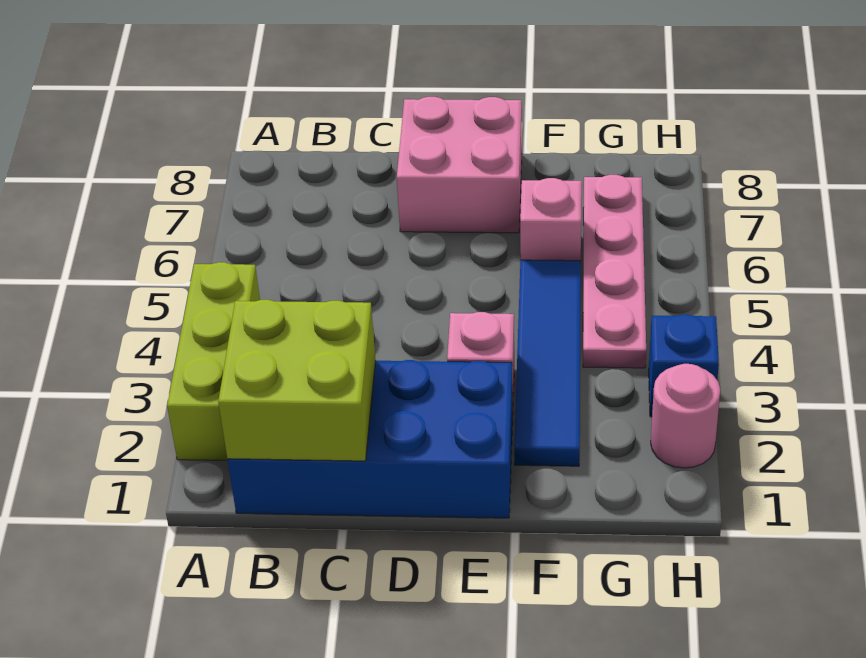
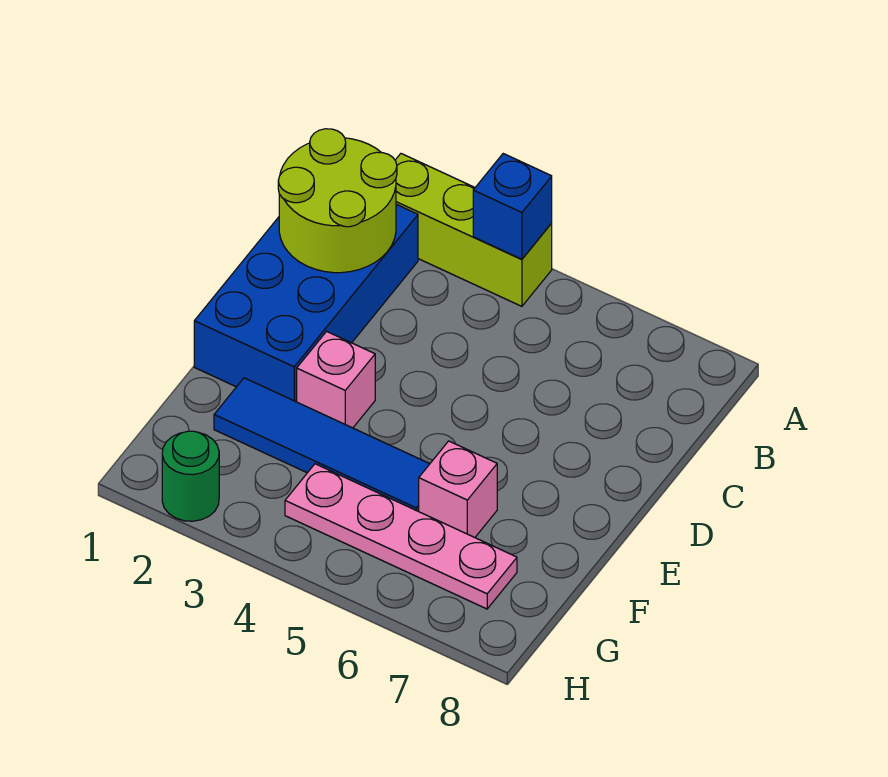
lime 2x2 brick [218,300,376,461] -> lime 2x2 round brick [278,129,397,273]
pink 2x2 brick [397,97,522,233] -> none
pink 1x1 round brick [651,364,720,468] -> green 1x1 round brick [162,431,219,521]
blue 1x1 brick [649,314,719,417] -> blue 1x1 brick moved to [473,154,552,259]

